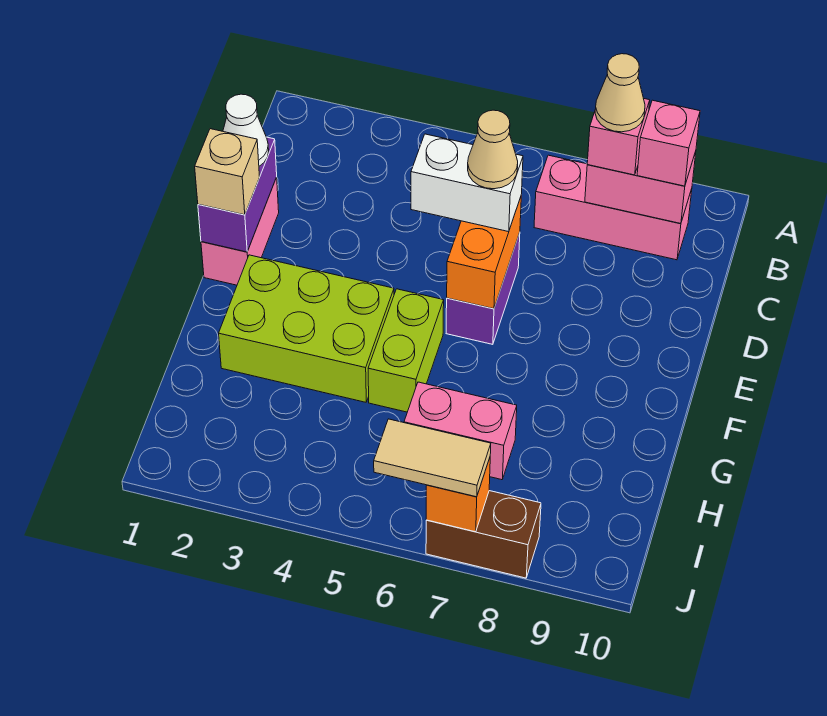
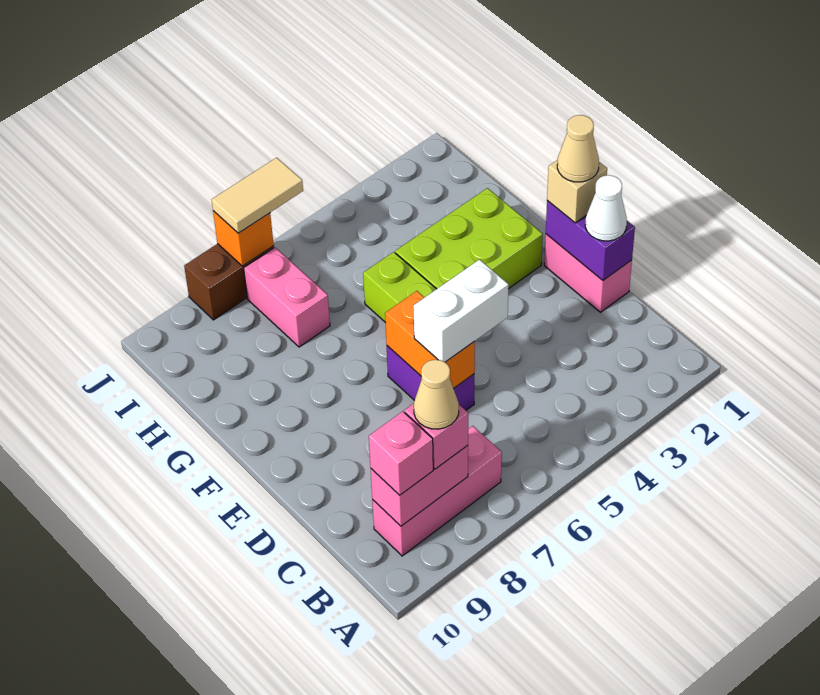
tan 1x1 cone [468,110,518,189] -> tan 1x1 cone moved to [557,115,599,182]
pink 1x2 brick [404,382,517,480] -> pink 1x2 brick turned to [244,247,330,347]

